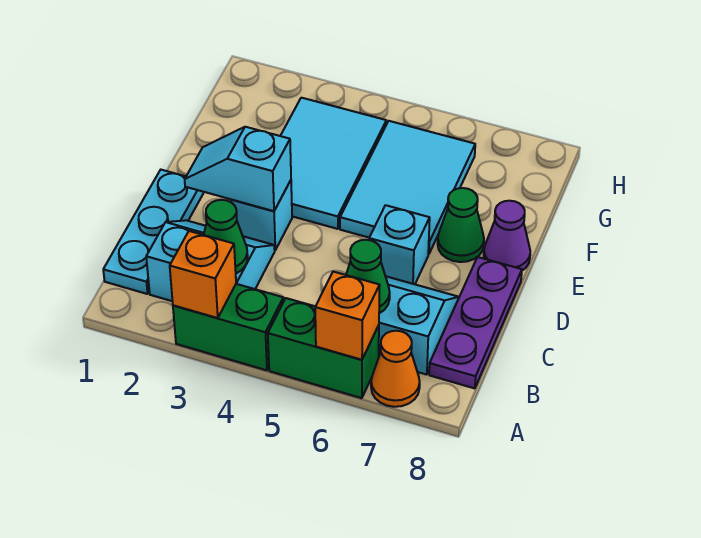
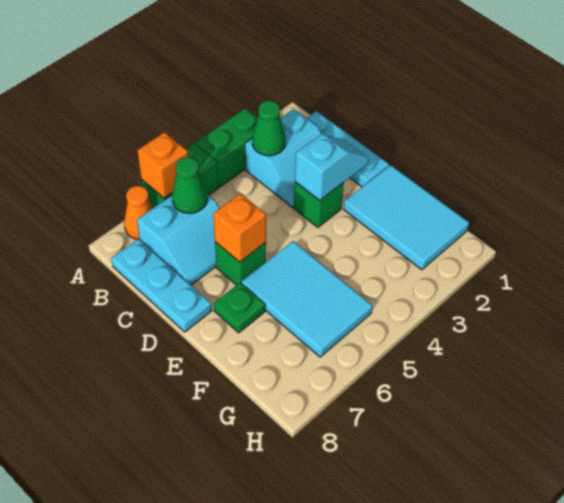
orange 1x1 brick [170,231,236,318] -> orange 1x1 brick moved to [213,194,266,262]
purple 1x3 plate [429,257,522,388] -> cyan 1x3 plate [111,239,212,332]
cyan 1x1 brick [231,180,292,250] -> green 1x1 brick [294,182,344,227]
cyan 1x1 brick [369,205,430,284] -> green 1x1 brick [215,242,266,285]
cyan 2x3 tile [281,98,386,229] -> cyan 2x3 tile moved to [344,165,469,270]
green 1x1 cone [438,188,484,262] -> green 1x1 plate [214,283,265,333]
purple 1x1 cone [484,201,530,270] -> none

